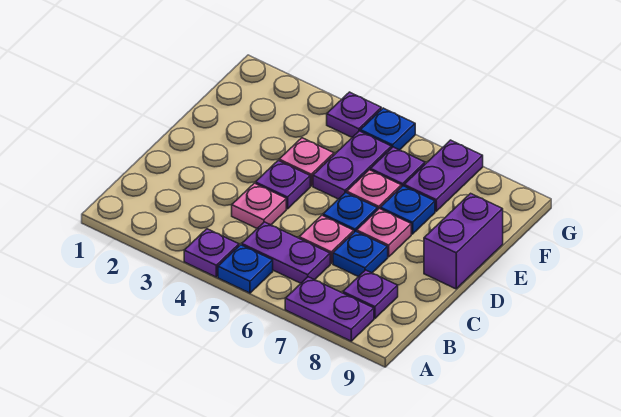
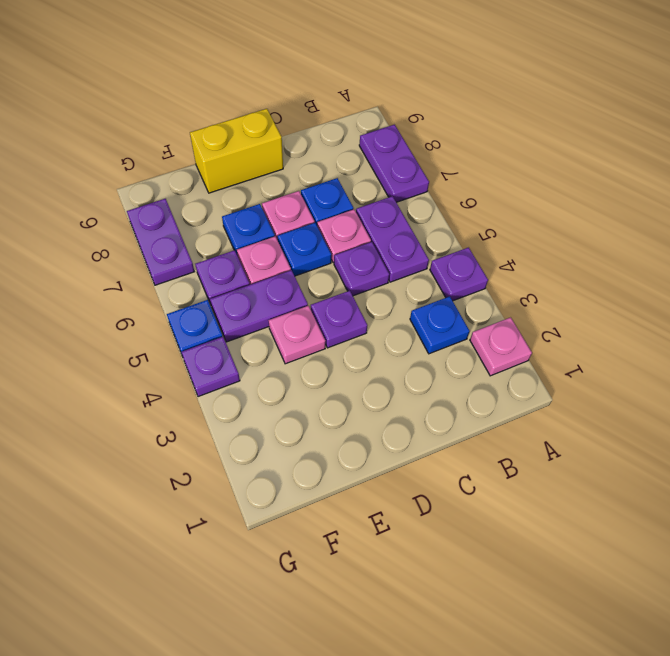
blue 1x1 plate [218,245,273,293] -> blue 1x1 plate moved to [410,296,470,354]
purple 1x1 plate [343,270,398,318] -> purple 1x1 plate moved to [334,242,389,296]
pink 1x1 plate [232,183,286,228] -> pink 1x1 plate moved to [470,317,532,376]
purple 1x2 brick [424,193,503,289] -> yellow 1x2 brick [190,109,283,193]
purple 1x2 plate [404,140,483,211] -> purple 1x2 plate turned to [127,199,194,285]

